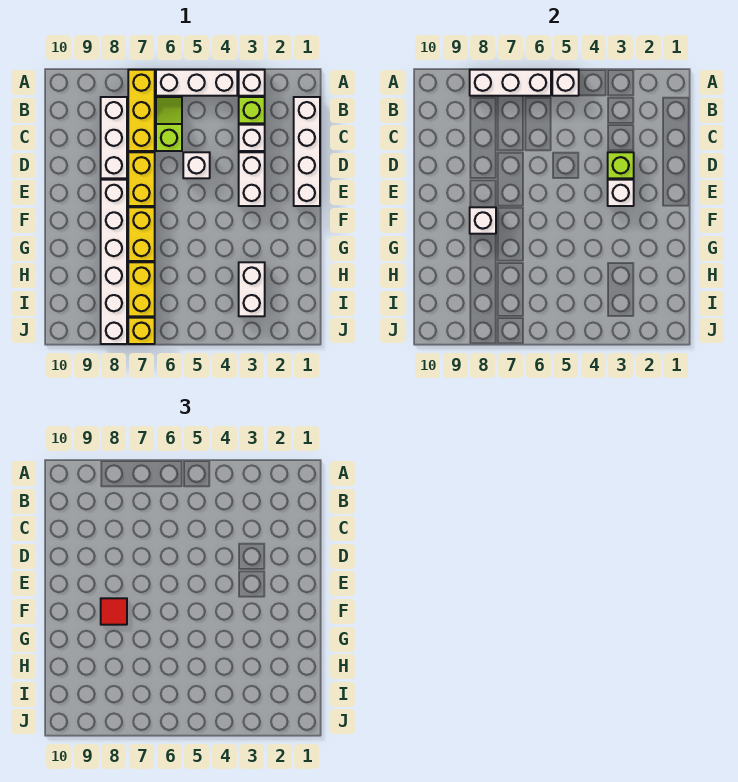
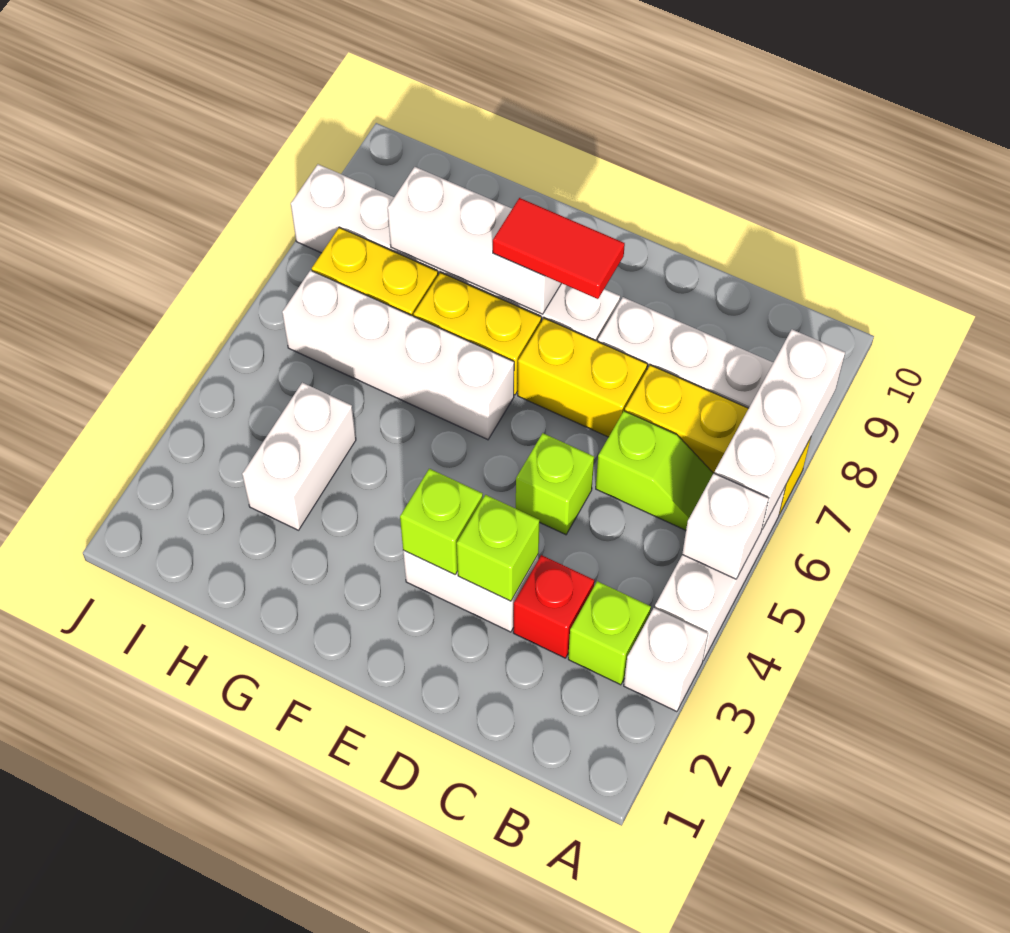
white 1x4 brick [294,97,320,206] -> white 1x4 brick moved to [282,270,514,440]
white 1x1 brick [239,125,265,151] -> red 1x1 brick [513,555,594,658]
white 1x1 brick [183,152,210,178] -> lime 1x1 brick [516,433,594,535]
white 1x1 brick [608,180,634,206] -> lime 1x1 brick [400,469,483,575]
white 1x1 brick [470,207,496,234] -> white 1x3 brick [388,167,561,314]
red 1x1 tile [101,598,127,625] -> red 1x2 tile [493,198,625,299]
white 1x2 brick [239,262,265,316] -> white 1x2 brick turned to [242,383,356,530]
yellow 1x1 brick [128,318,155,344] -> none

